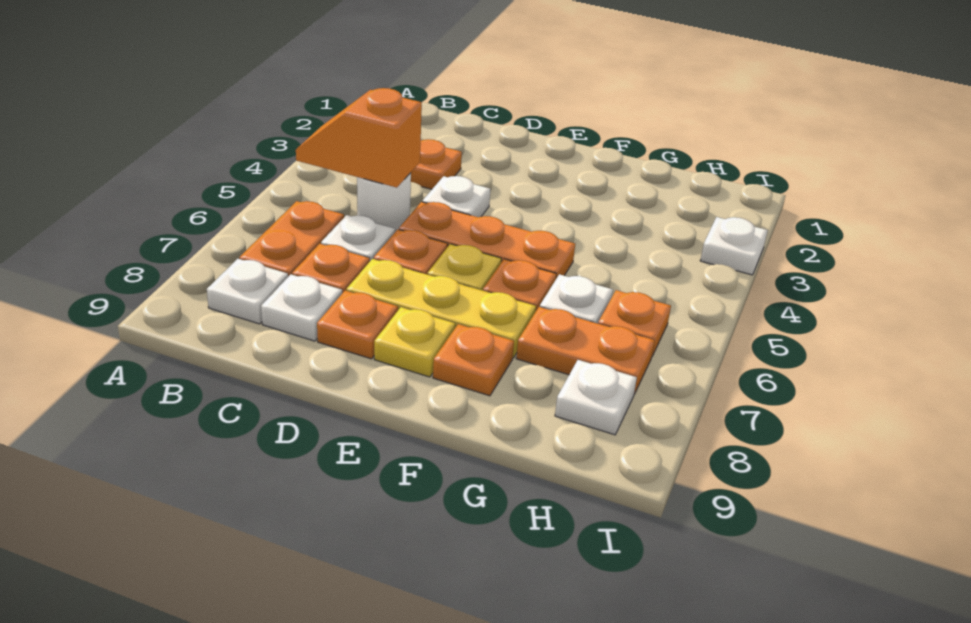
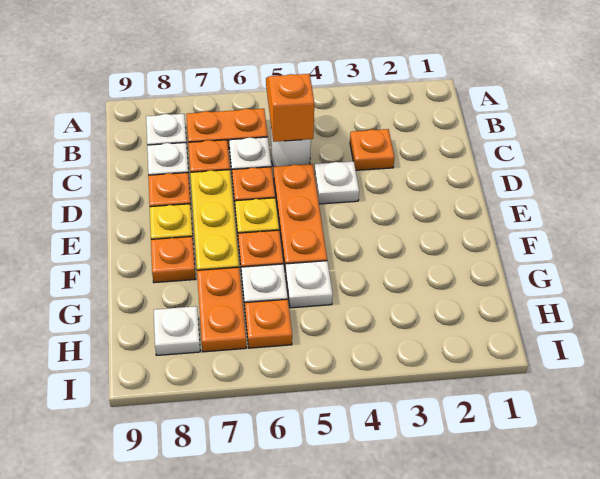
white 1x1 plate [700,217,768,275] -> white 1x1 plate moved to [286,261,333,308]

